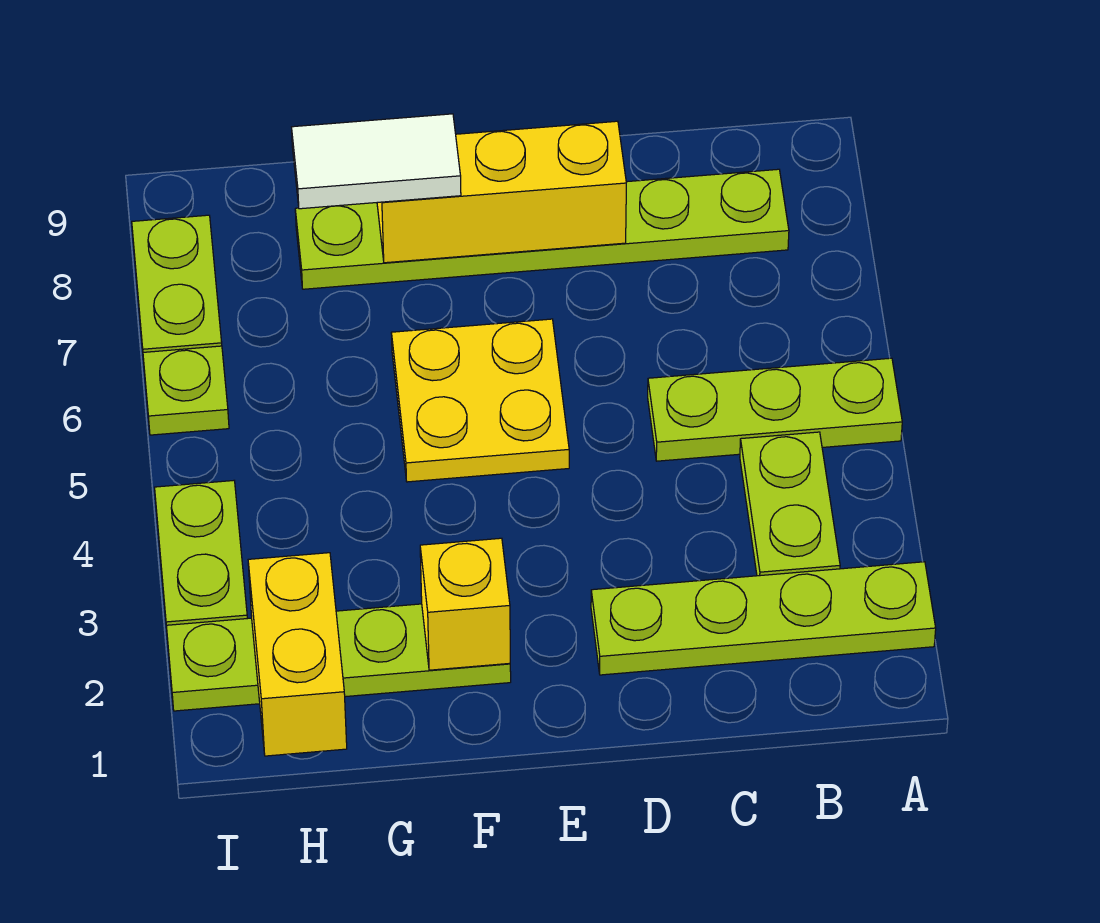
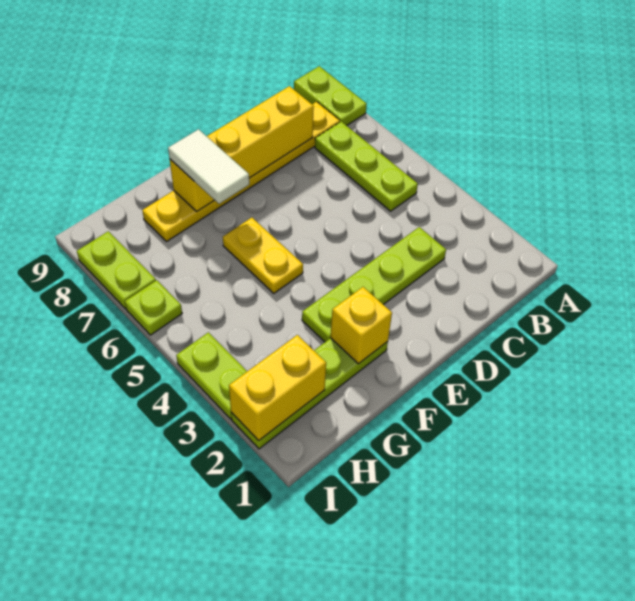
lime 1x4 plate [591,562,936,675] -> lime 1x4 plate moved to [302,227,446,342]
lime 1x3 plate [648,358,902,461] -> lime 1x3 plate turned to [315,122,418,211]
lime 1x2 plate [740,432,840,576] -> lime 1x2 plate moved to [294,66,367,126]
lime 1x6 plate [295,169,789,289] -> yellow 1x6 plate [142,102,340,242]
yellow 1x3 brick [377,121,626,263] -> yellow 1x4 brick [170,86,314,211]
yellow 2x2 plate [391,319,569,482] -> yellow 1x2 plate [223,218,303,293]
white 1x2 tile [292,114,461,209] -> white 1x2 tile turned to [168,129,249,204]
yellow 1x2 brick [248,553,347,756] -> yellow 1x2 brick turned to [229,335,326,441]

